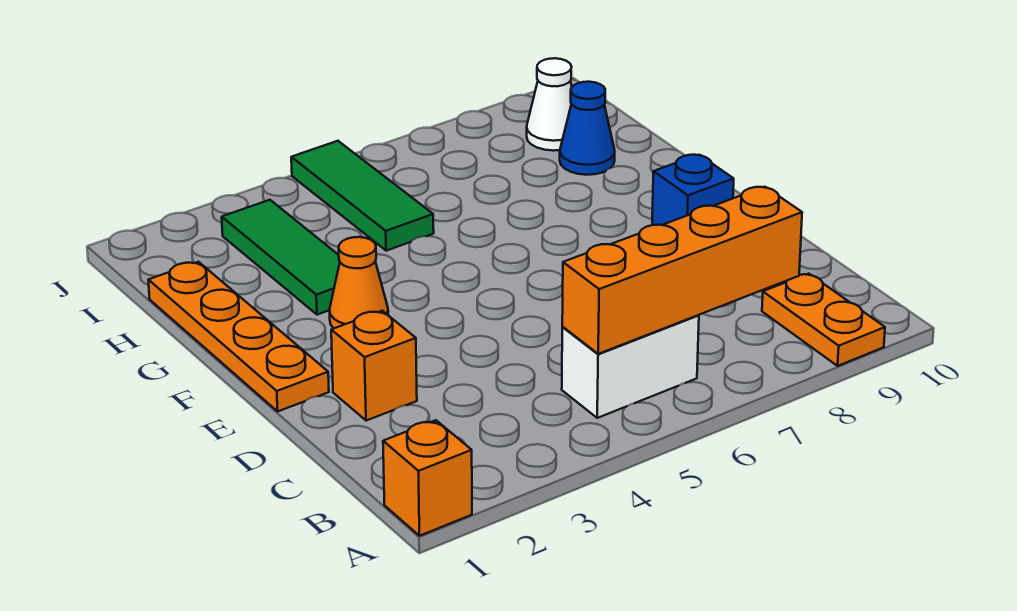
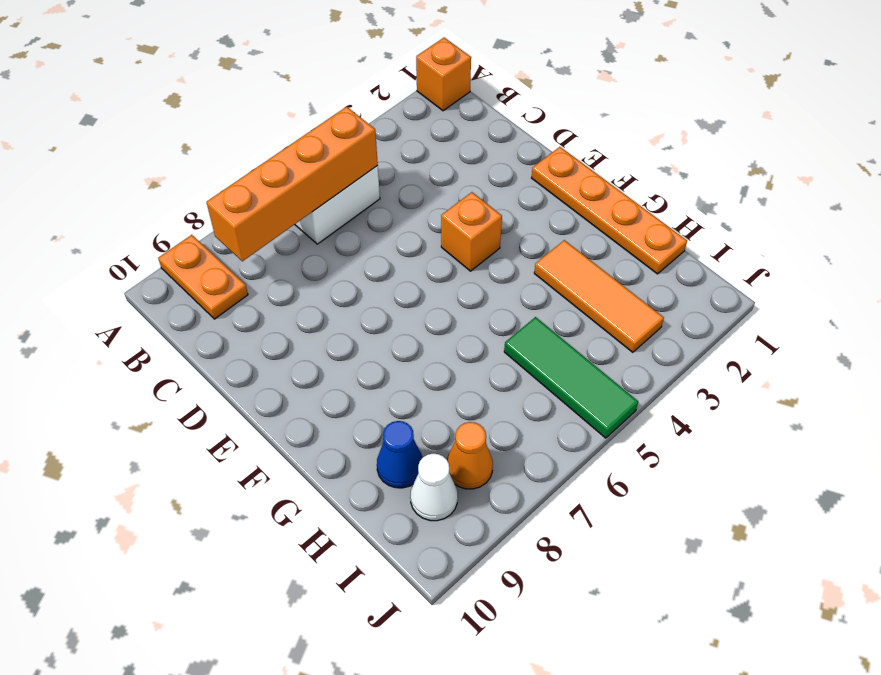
orange 1x1 brick [331,311,417,421] -> orange 1x1 brick moved to [441,192,502,271]
blue 1x1 brick [652,155,734,225] -> none
orange 1x1 cone [330,237,388,328] -> orange 1x1 cone moved to [447,422,493,489]
green 1x3 tile [222,200,340,315] -> orange 1x3 tile [534,240,664,352]

